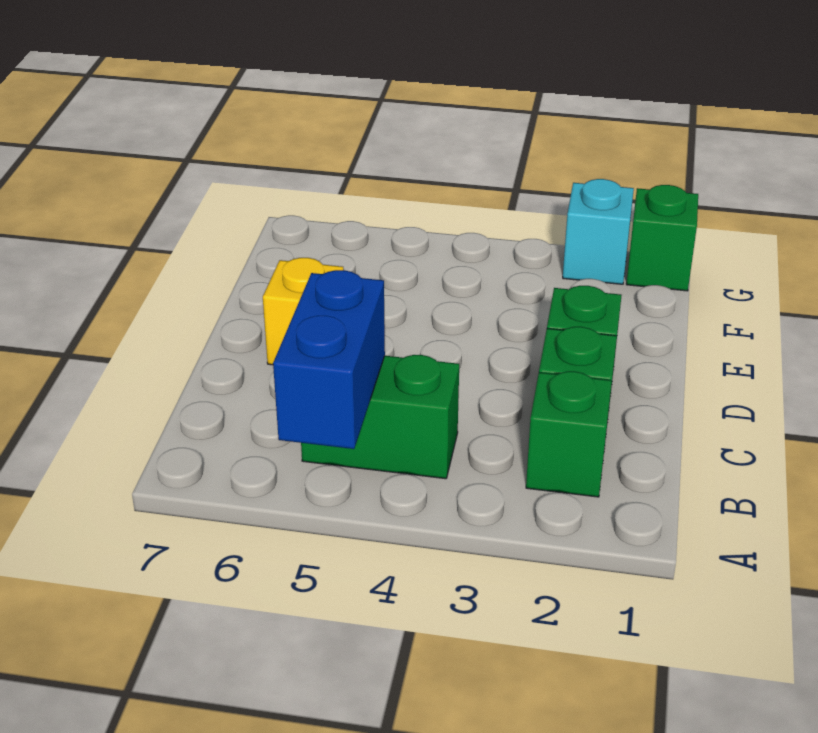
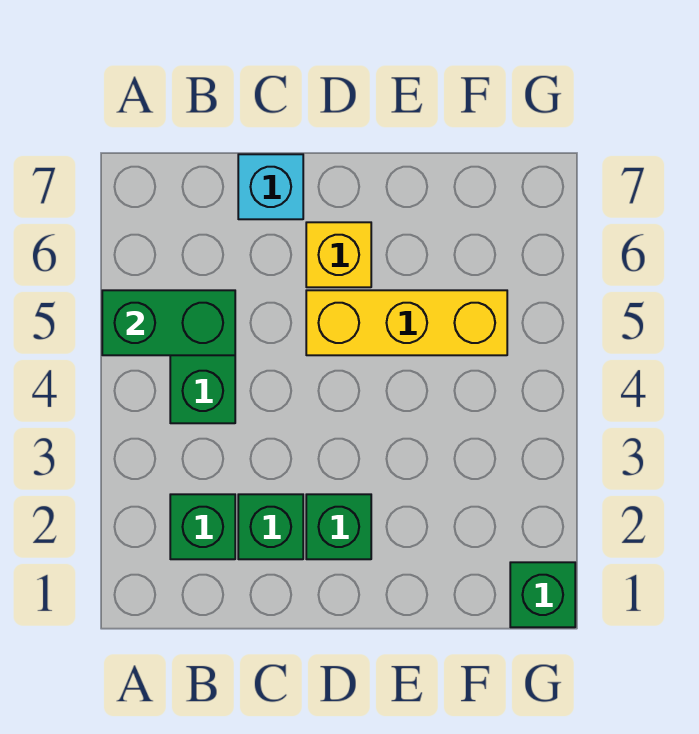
blue 1x2 brick [273,270,385,449] -> green 1x2 brick [102,290,235,355]
none -> yellow 1x3 brick [306,290,507,355]
cyan 1x1 brick [563,179,634,284] -> cyan 1x1 brick moved to [238,154,303,219]

